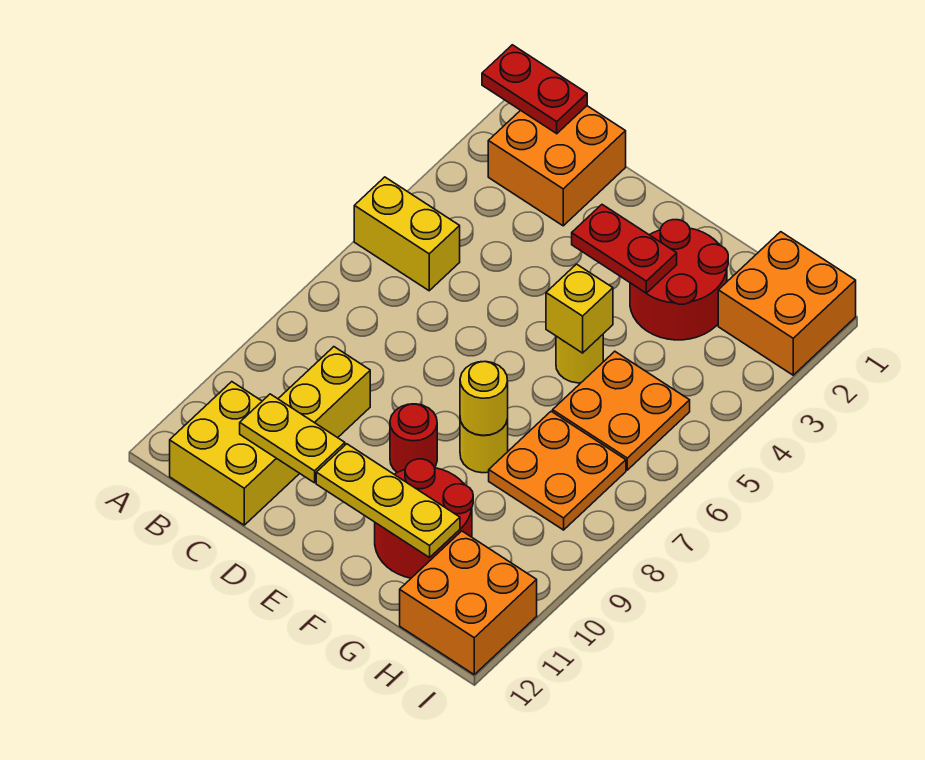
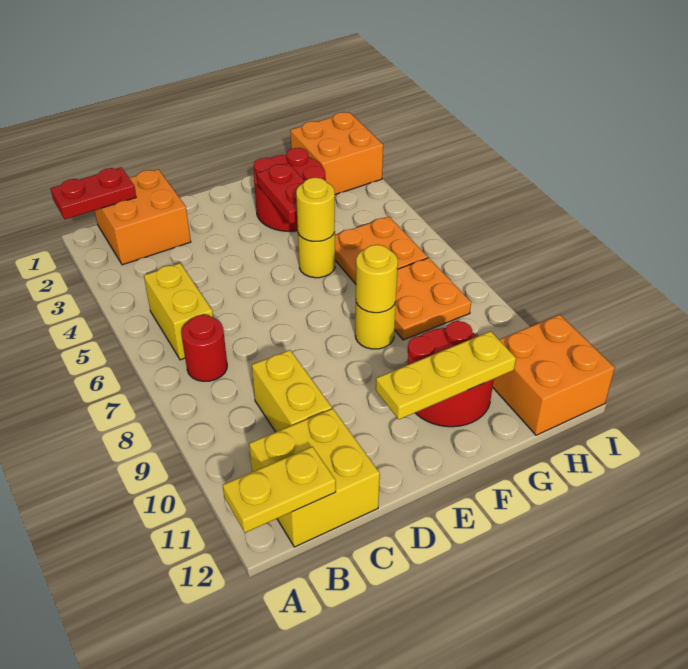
yellow 1x2 brick [354,177,460,291] -> yellow 1x2 brick turned to [144,263,213,360]
yellow 1x2 plate [240,394,345,483] -> yellow 1x2 plate moved to [223,447,336,533]
red 1x2 plate [572,205,677,293] -> red 1x2 plate turned to [257,163,305,224]
red 1x1 round brick [390,404,437,472] -> red 1x1 round brick moved to [181,315,227,381]
yellow 1x1 brick [546,264,613,353] -> yellow 1x1 round brick [296,178,335,241]

